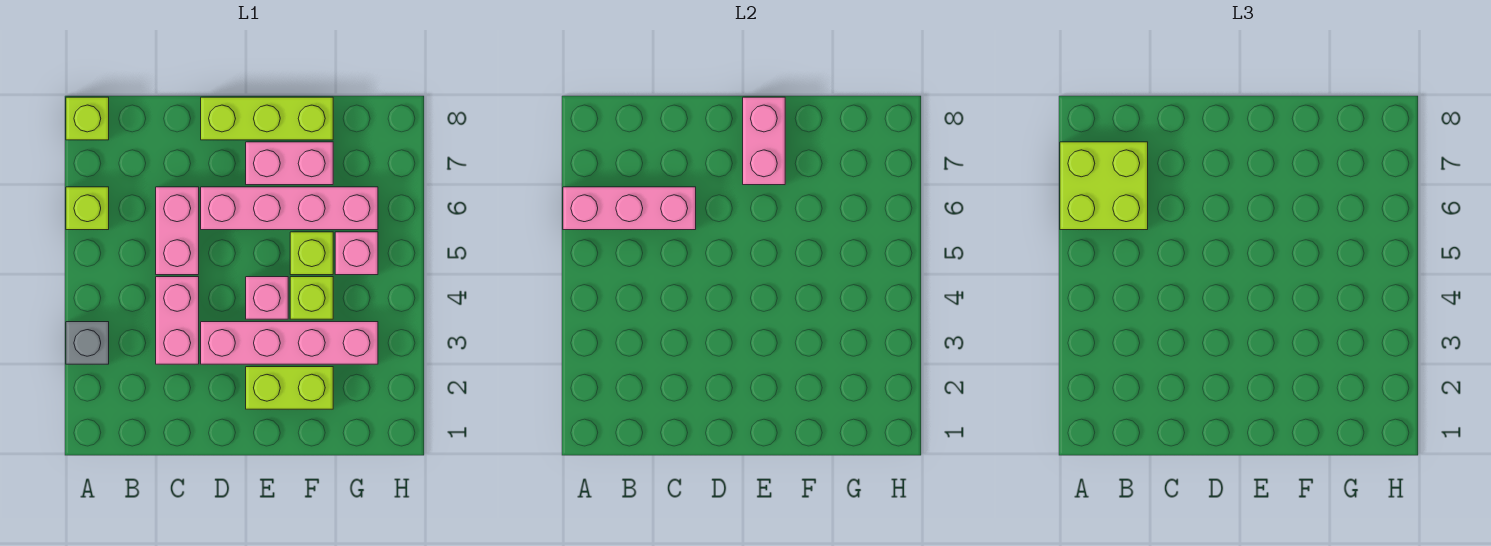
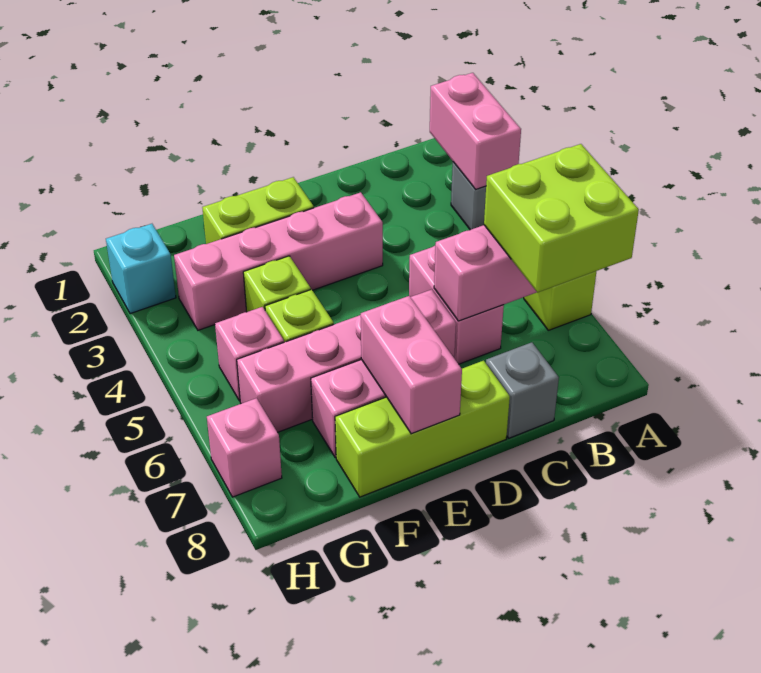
lime 1x1 brick [66,97,109,140] -> none
pink 1x2 brick [156,277,199,364] -> pink 1x2 brick moved to [430,73,521,189]
none -> grey 1x1 brick [486,342,559,438]
pink 1x1 brick [246,277,288,319] -> pink 1x1 brick moved to [207,398,282,497]
none -> cyan 1x1 brick [106,224,176,314]

